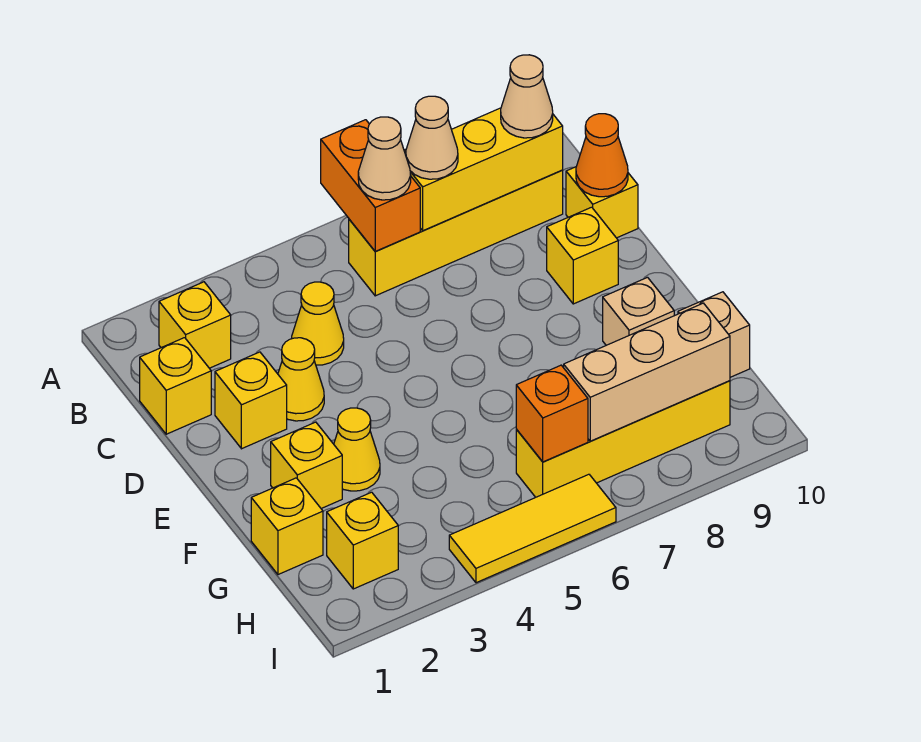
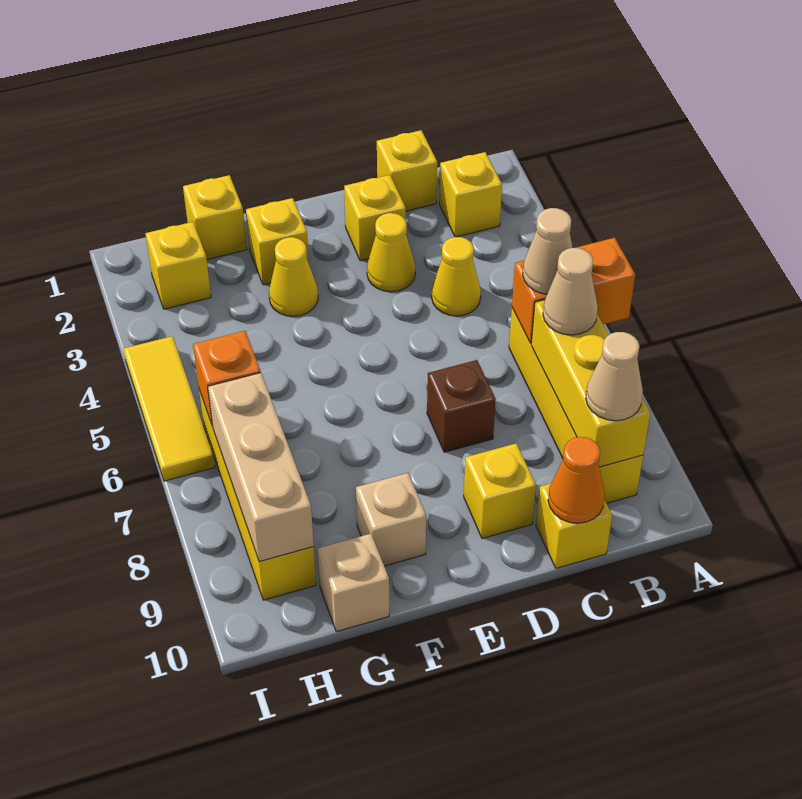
none -> brown 1x1 brick [427,360,496,452]

